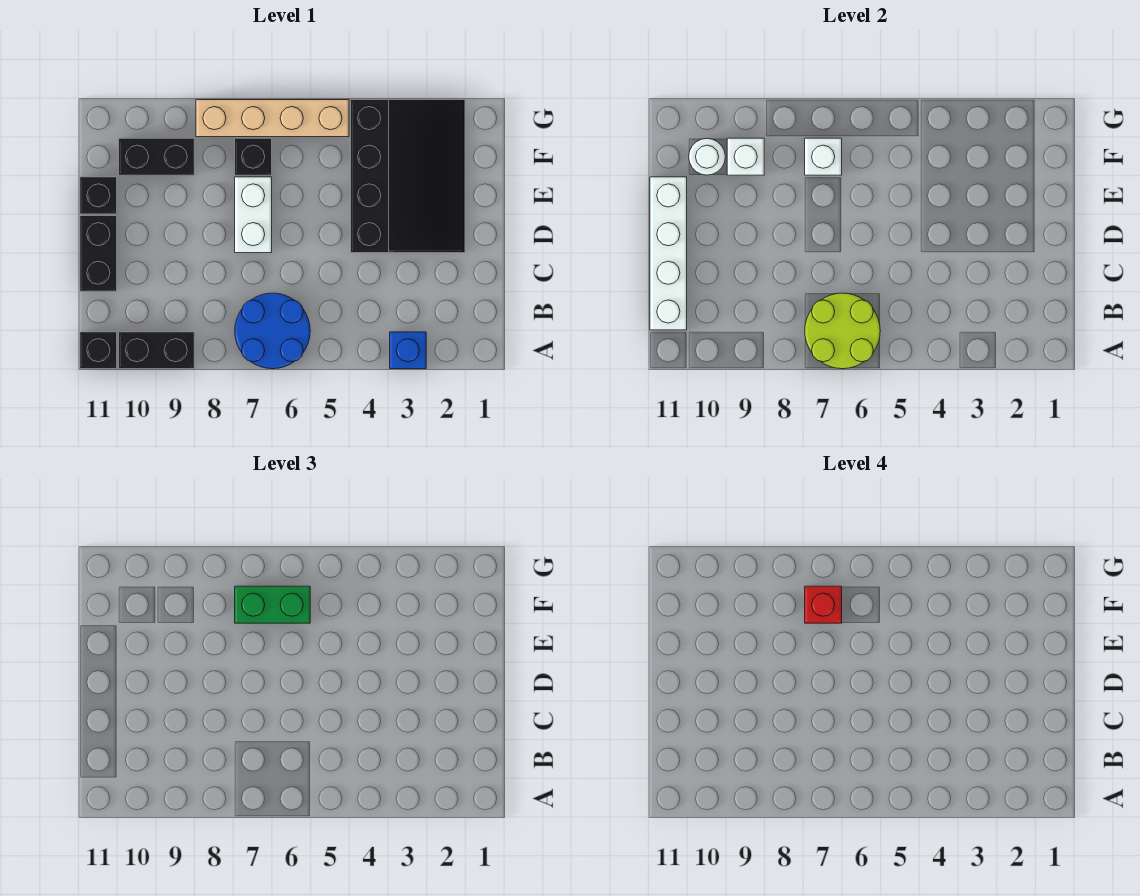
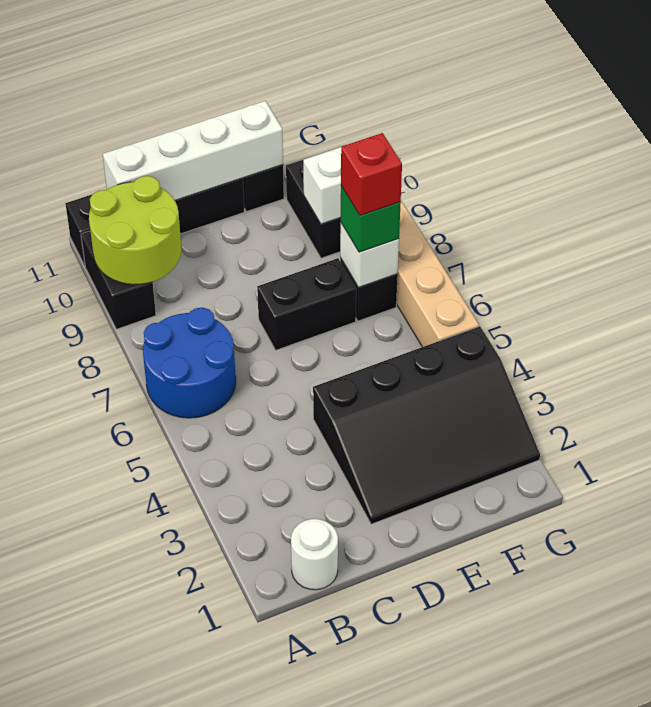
blue 1x1 brick [390,332,426,369] -> none
lime 2x2 round brick [805,293,880,369] -> lime 2x2 round brick moved to [89,176,181,285]
white 1x2 brick [235,177,272,253] -> black 1x2 brick [257,258,356,350]
green 1x2 brick [235,586,310,623] -> green 1x1 brick [341,186,401,252]
white 1x1 round brick [689,138,725,175] -> white 1x1 round brick moved to [291,519,338,590]

